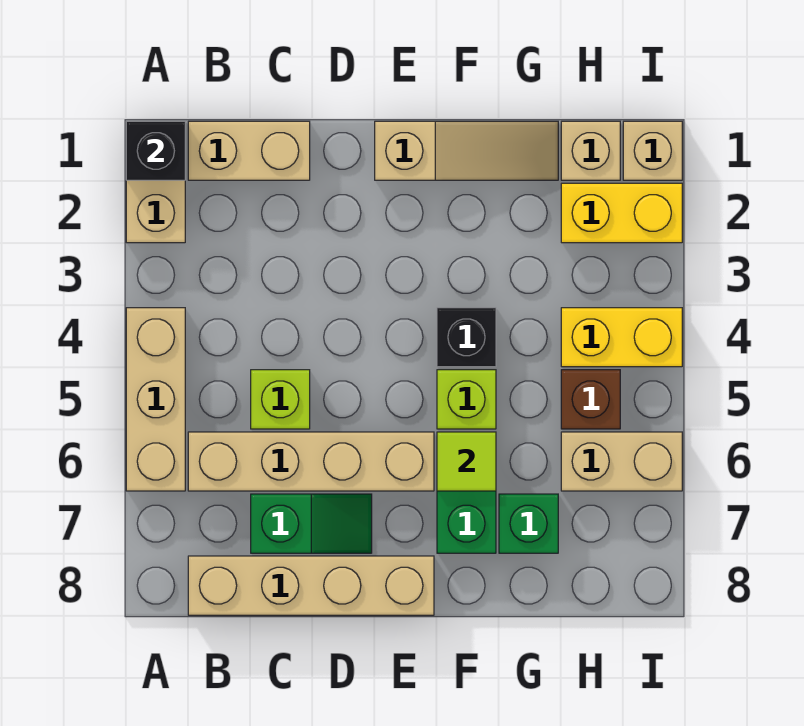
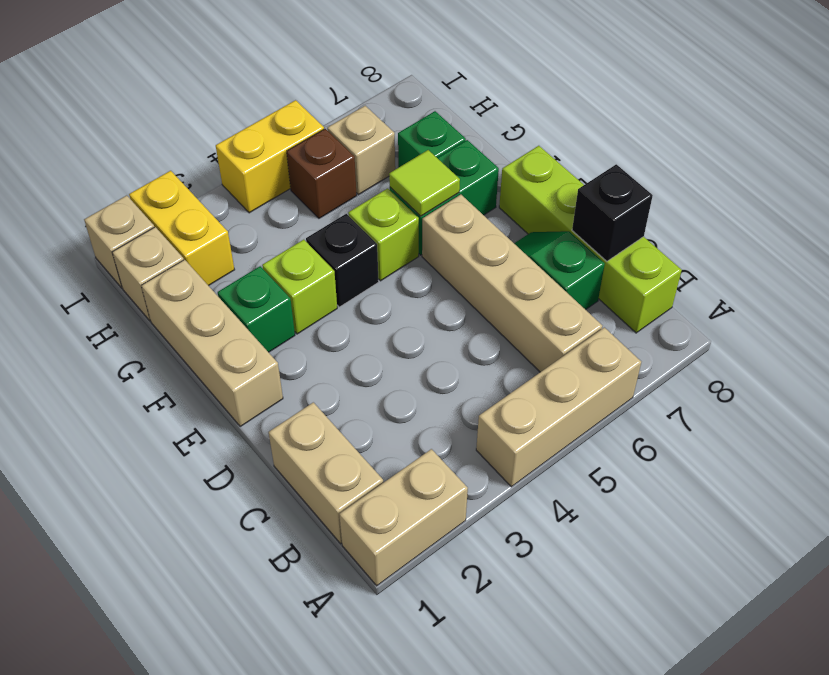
black 1x1 brick [126,121,185,180] -> black 1x1 brick moved to [572,164,653,261]
tan 1x4 brick [188,556,434,615] -> lime 1x4 brick [499,146,682,333]
lime 1x1 brick [251,370,310,429] -> lime 1x1 brick moved to [262,240,337,334]
tan 1x3 slope [375,121,558,180] -> tan 1x3 brick [141,260,283,426]
none -> green 1x1 brick [218,266,295,352]
yellow 1x2 brick [561,308,682,367] -> yellow 1x2 brick turned to [216,100,324,213]
tan 1x2 brick [561,432,682,491] -> tan 1x1 brick [327,106,395,195]

